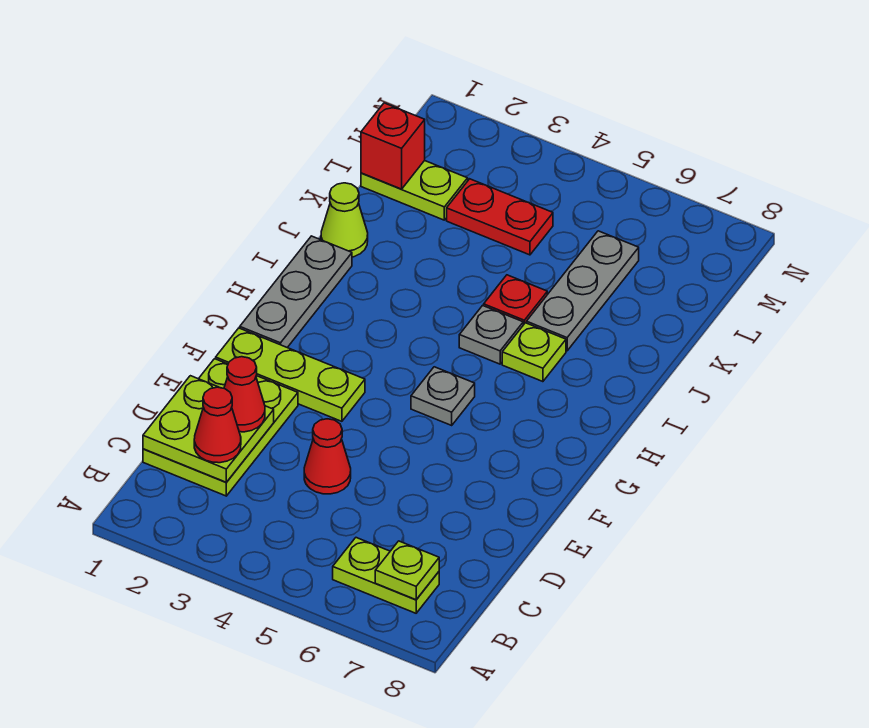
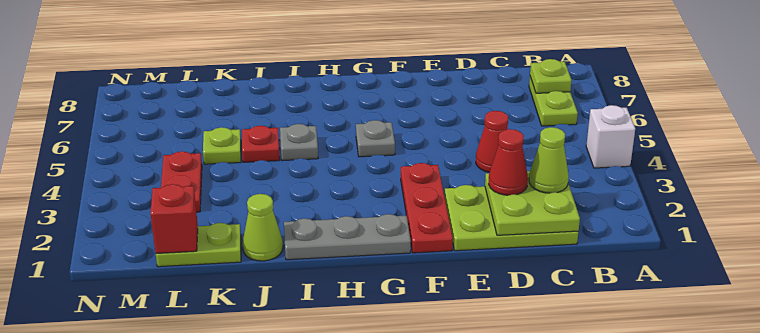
none -> white 1x1 brick [586,105,635,168]
red 1x1 cone [194,387,241,463] -> lime 1x1 cone [529,127,569,193]
lime 1x3 plate [216,328,365,421] -> red 1x3 plate [401,163,453,253]
lime 1x1 plate [502,323,566,382] -> lime 1x1 plate moved to [203,127,241,164]
grey 1x3 plate [526,231,639,351] -> none
lime 1x2 plate [361,161,468,220] -> lime 1x2 plate turned to [156,223,241,267]

